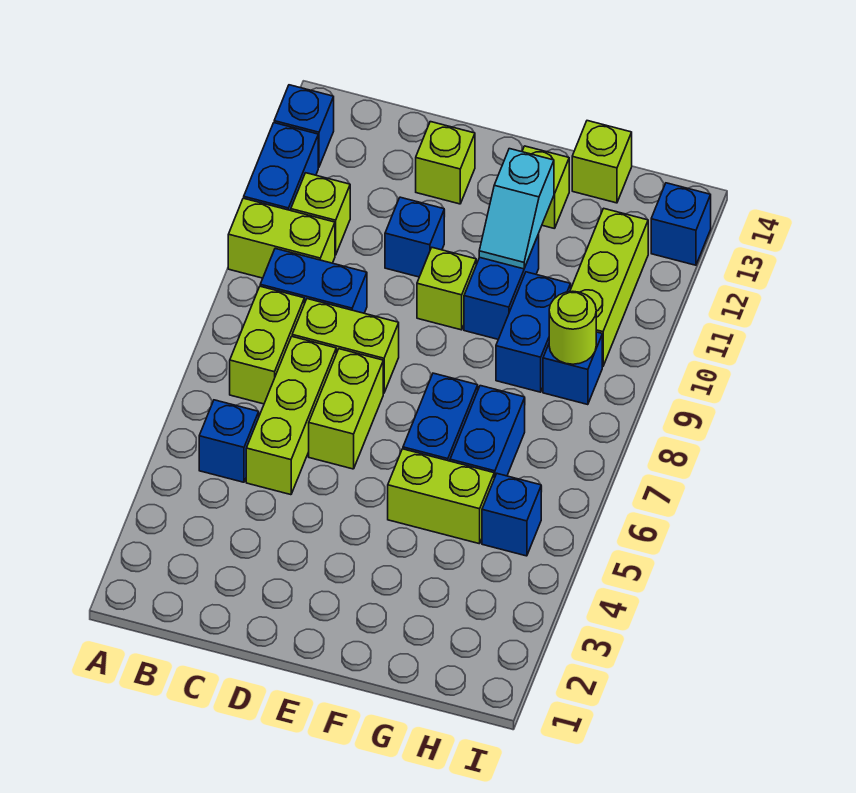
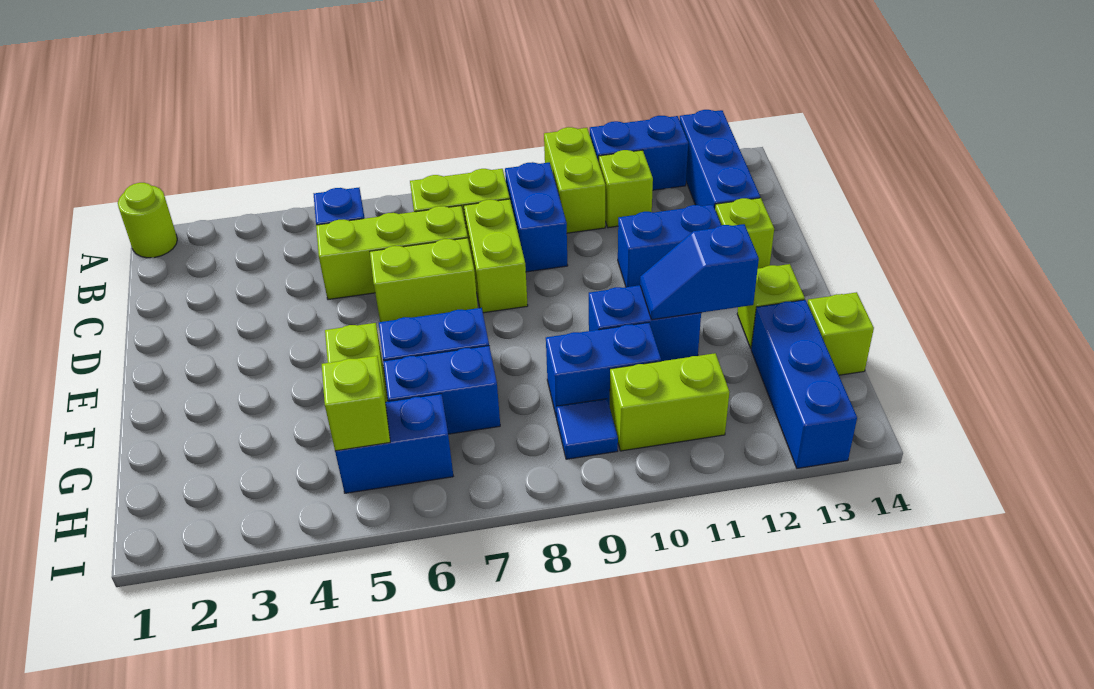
blue 1x1 brick [274,85,334,167] -> blue 1x3 brick [680,110,760,208]
blue 1x1 brick [385,197,444,277] -> blue 1x2 brick [618,204,721,287]
lime 1x1 brick [417,248,476,330] -> lime 1x1 brick moved to [322,356,390,451]
cyan 1x2 slope [479,149,554,269] -> blue 1x2 slope [640,224,759,320]
blue 1x1 brick [482,474,541,556] -> blue 1x2 brick [335,394,453,493]
blue 1x1 brick [543,332,602,405] -> blue 1x1 tile [556,399,618,459]
lime 1x1 round brick [549,291,596,364] -> lime 1x1 round brick moved to [118,183,177,258]
lime 1x3 brick [570,208,648,367] -> lime 1x2 brick [610,353,729,451]
blue 1x1 brick [651,183,711,265] -> blue 1x3 brick [751,300,857,468]

